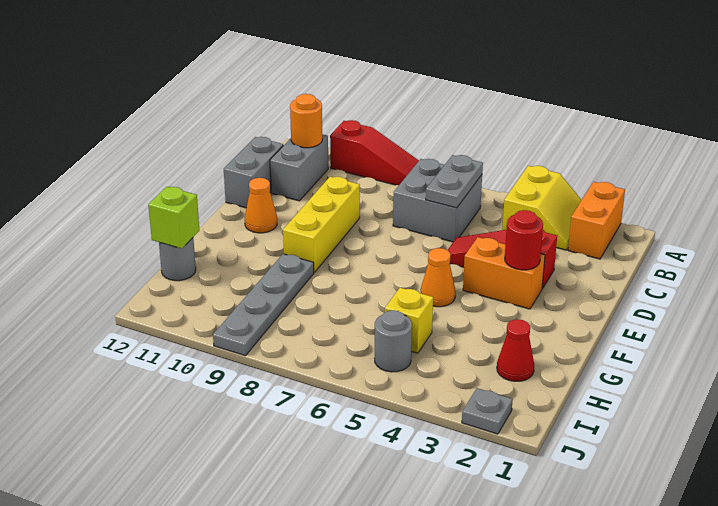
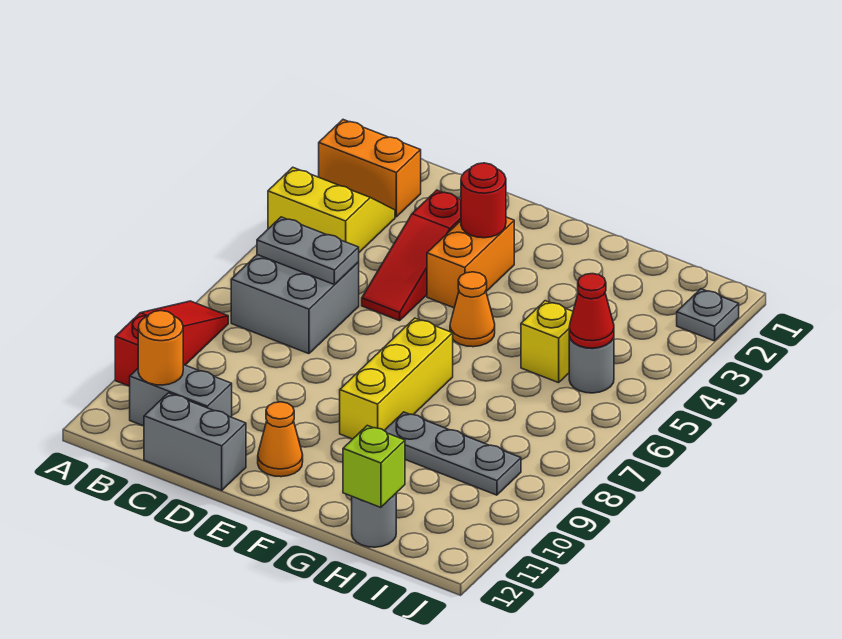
yellow 1x3 brick [283,177,360,273] -> yellow 1x3 brick turned to [340,318,453,439]
grey 1x4 plate [213,254,314,356] -> grey 1x3 plate [384,412,521,495]
red 1x1 cone [497,319,534,381] -> red 1x1 cone moved to [569,274,614,348]

